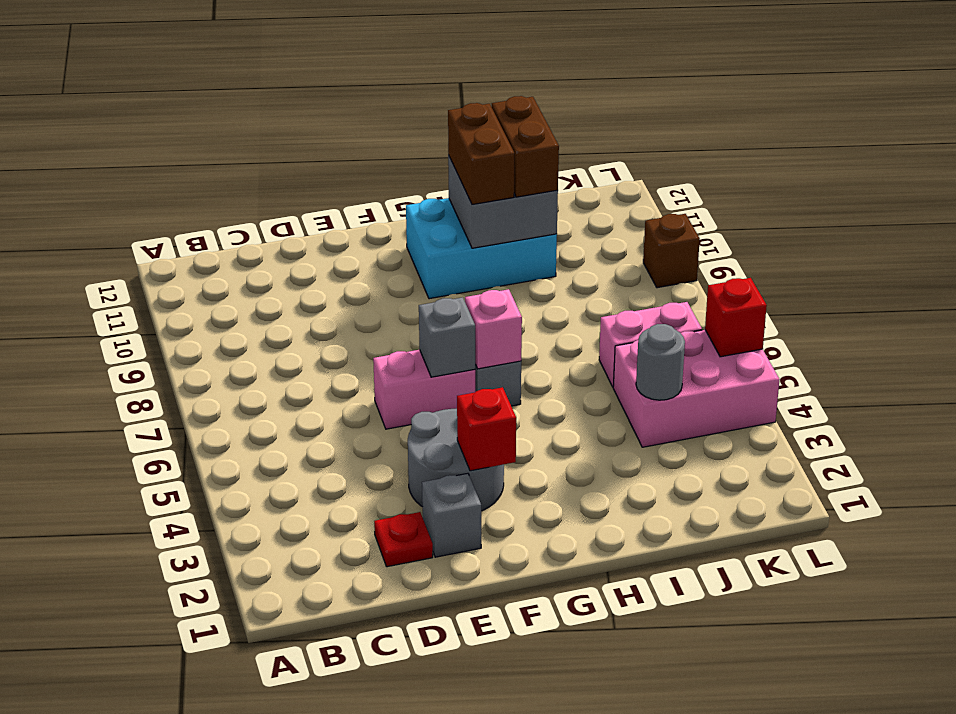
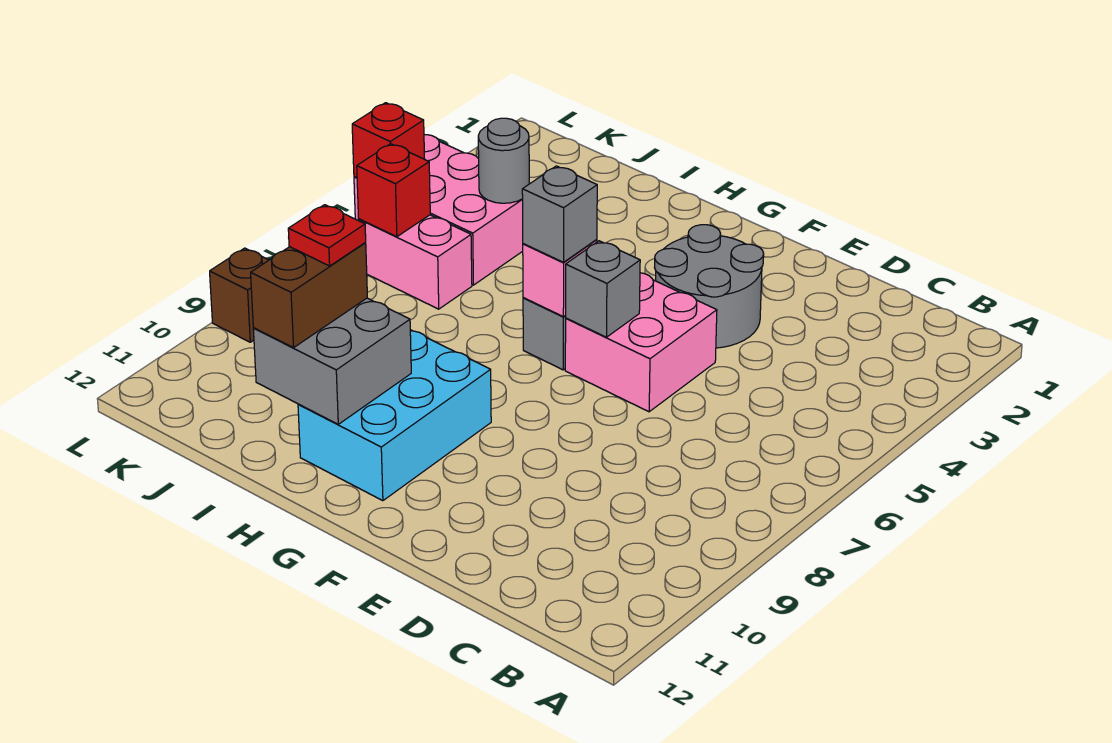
red 1x1 plate [374,512,433,567] -> red 1x1 plate moved to [288,205,366,266]
grey 1x1 brick [422,473,481,557] -> grey 1x1 brick moved to [522,166,597,262]
pink 1x2 brick [373,350,475,429] -> pink 2x2 brick [565,273,717,412]
red 1x1 brick [457,387,516,471] -> red 1x1 brick moved to [357,144,430,237]
cyan 2x3 brick [406,198,557,299] -> cyan 2x3 brick turned to [298,330,491,501]
brown 1x2 brick [448,103,515,205] -> none

